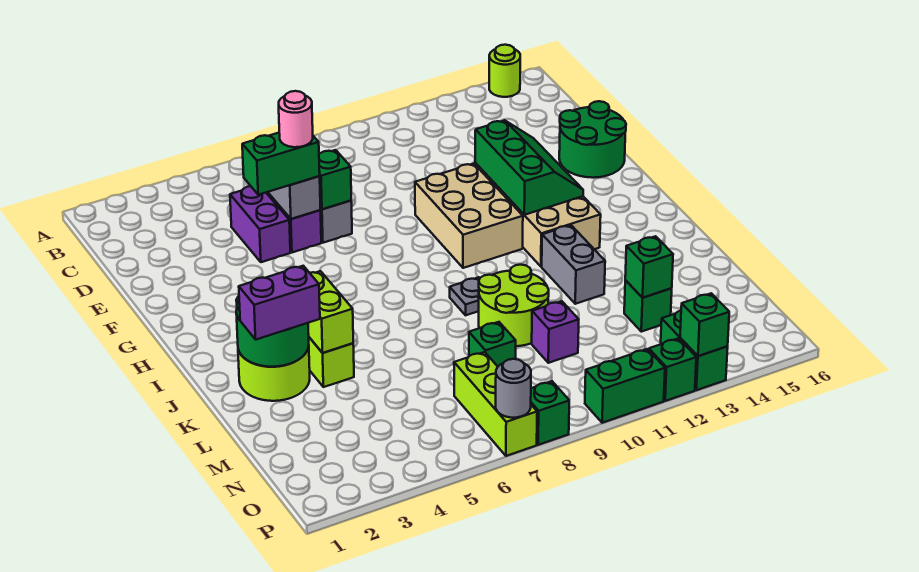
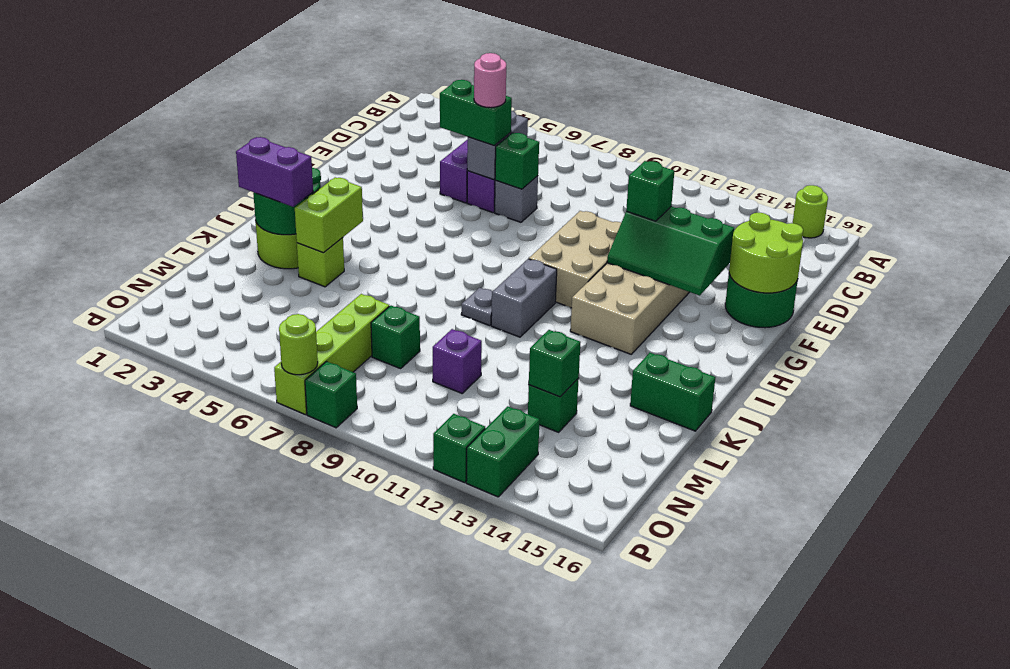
green 2x3 slope [475,120,583,215] -> green 2x3 slope turned to [607,206,734,295]
grey 1x2 brick [542,225,605,304] -> grey 1x2 brick moved to [491,259,557,337]
lime 2x2 round brick [479,265,549,346] -> lime 2x2 round brick moved to [729,213,803,293]
lime 1x3 brick [454,352,537,456] -> lime 1x4 brick [274,294,389,415]
grey 1x1 round brick [496,359,531,418] -> lime 1x1 round brick [279,314,318,375]
green 1x2 brick [585,349,665,423] -> green 1x2 brick moved to [630,353,715,431]
green 1x1 brick [680,293,729,356] -> green 1x1 brick moved to [626,161,674,221]

